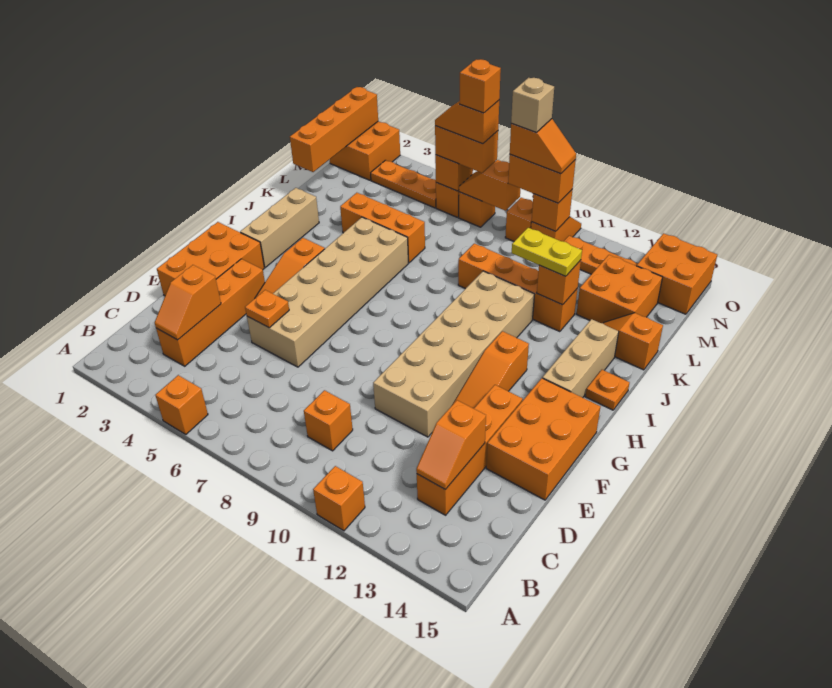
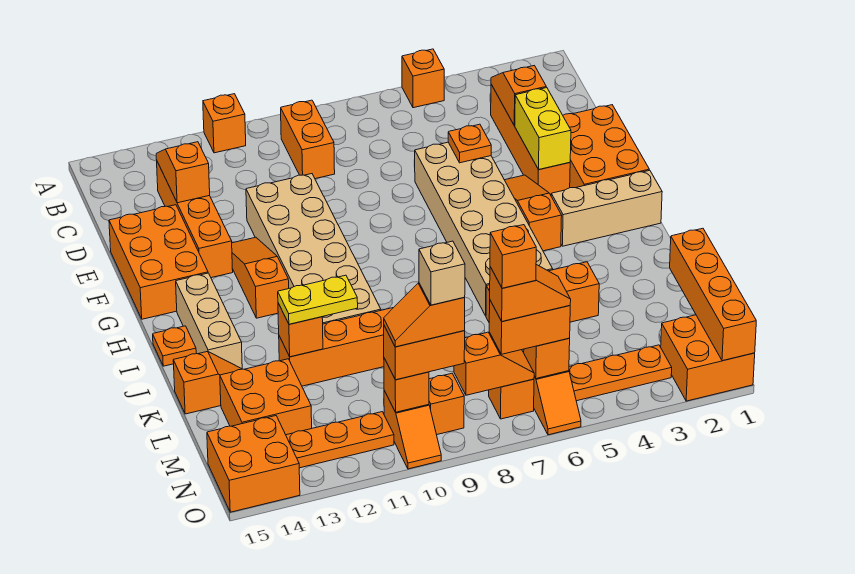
orange 1x1 brick [304,390,353,451] -> orange 1x2 brick [281,100,335,179]
none -> yellow 1x2 brick [515,88,571,169]
tan 1x3 brick [240,188,319,267] -> tan 1x3 brick turned to [551,170,662,246]

